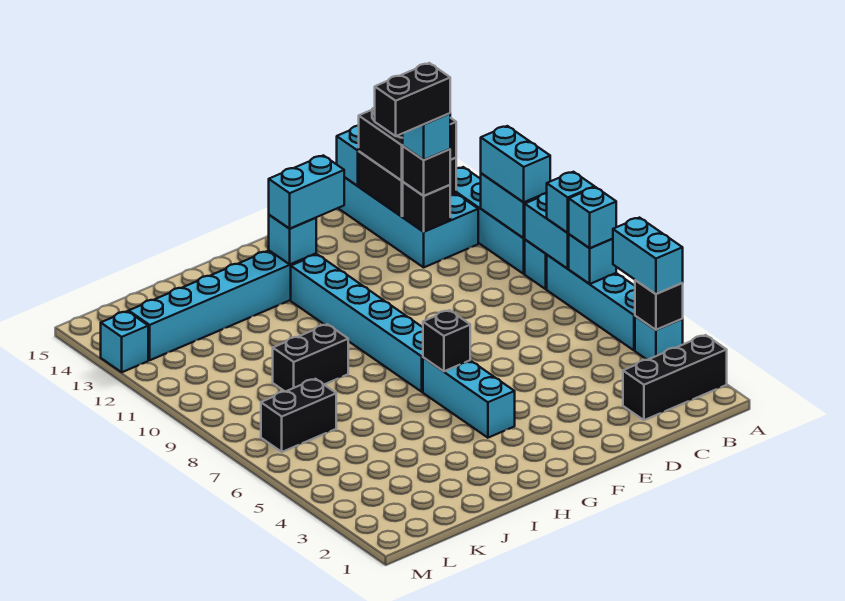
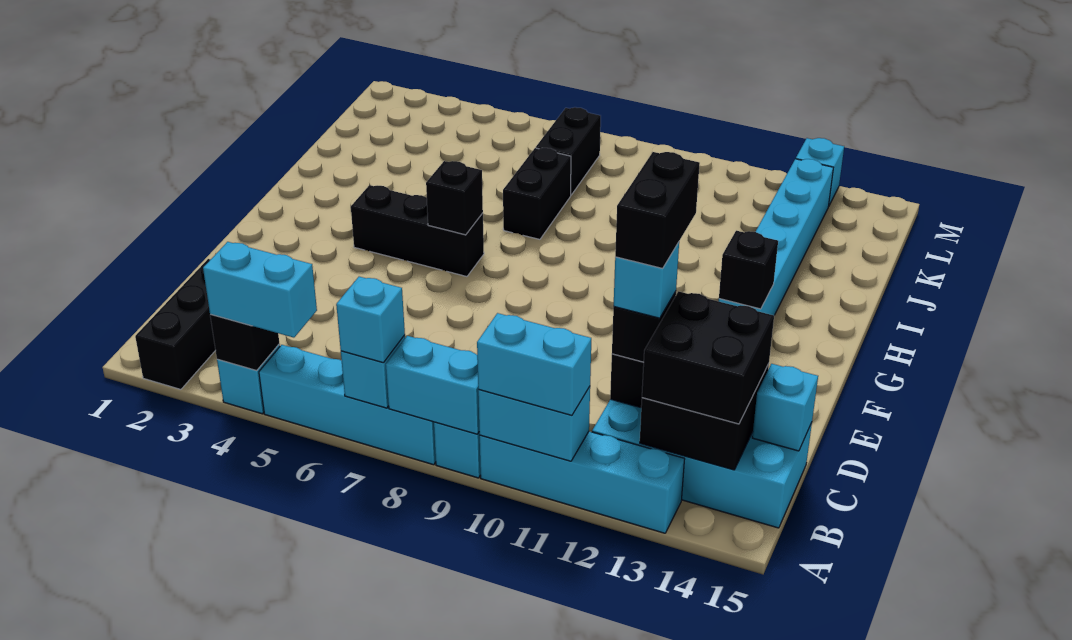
cyan 1x1 brick [547,172,594,233] -> none
cyan 1x2 brick [269,155,344,229] -> none
cyan 1x3 brick [423,358,515,438] -> black 1x3 brick [351,185,484,277]
cyan 1x6 brick [291,254,423,392] -> none
cyan 1x1 brick [269,215,316,264] -> black 1x1 brick [719,231,778,309]
black 1x2 brick [273,324,348,392] -> black 1x2 brick moved to [503,148,571,239]

